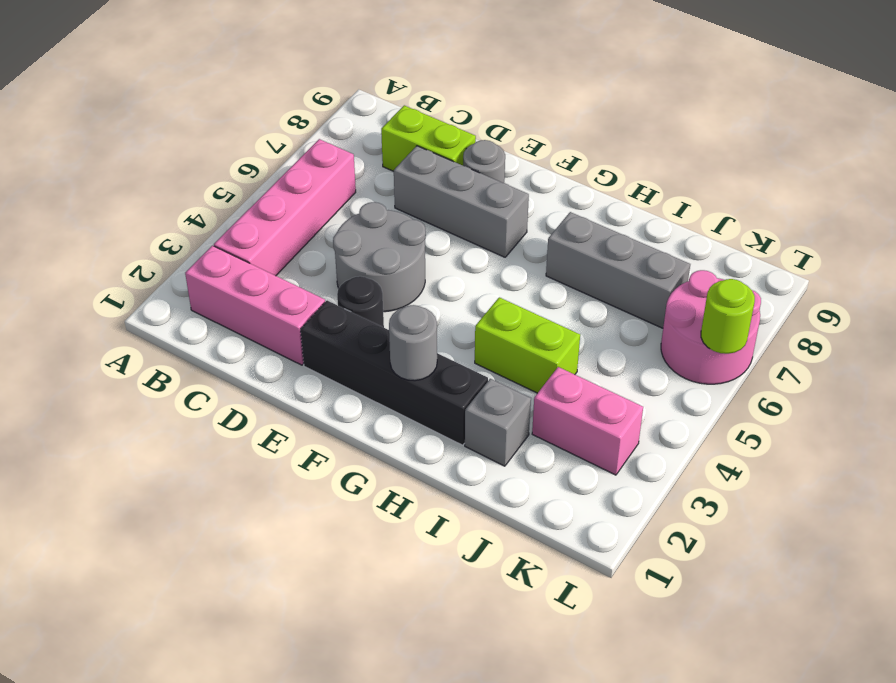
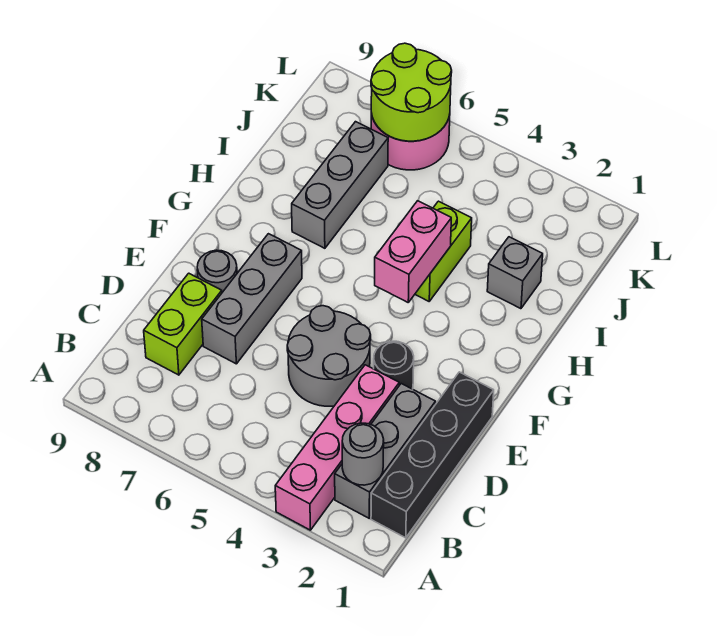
pink 1x3 brick [185,246,325,365] -> grey 1x3 brick [335,384,436,518]
pink 1x4 brick [214,139,356,276] -> pink 1x4 brick turned to [275,365,399,530]
black 1x4 brick [301,301,488,445] -> black 1x4 brick moved to [371,372,494,538]
grey 1x1 round brick [389,305,437,381] -> grey 1x1 round brick moved to [342,423,384,485]
pink 1x2 brick [532,367,643,475] -> pink 1x2 brick moved to [375,201,451,302]
lime 1x1 round brick [701,279,755,354] -> lime 2x2 round brick [371,43,452,141]

